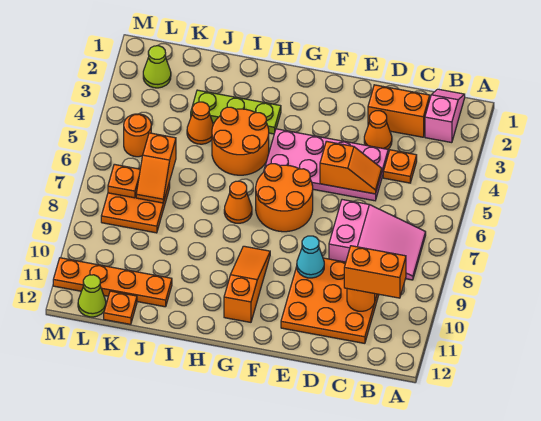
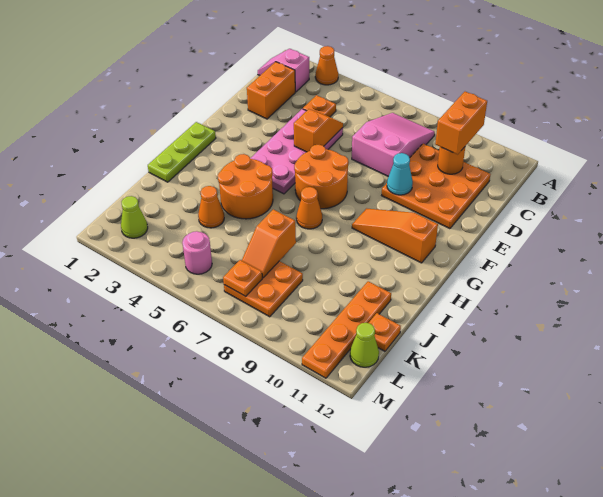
orange 1x1 cone [364,111,392,149] -> orange 1x1 cone moved to [315,46,338,85]
lime 1x3 plate [191,90,281,134] -> lime 1x3 plate moved to [148,122,216,182]
orange 1x2 slope [136,133,176,203] -> orange 1x2 slope turned to [242,209,296,278]
orange 1x1 round brick [124,114,151,157] -> pink 1x1 round brick [182,231,212,274]

